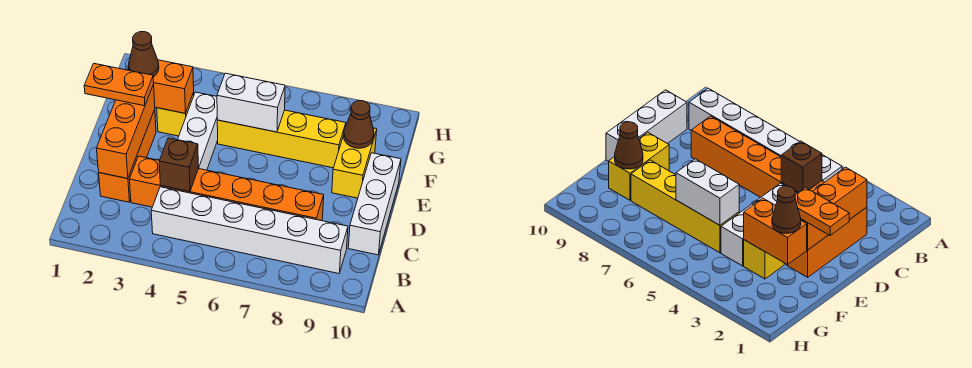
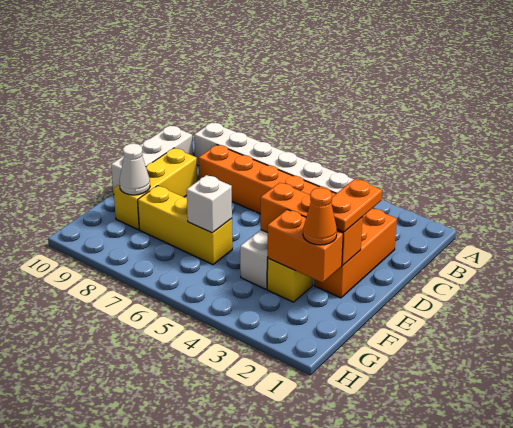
orange 1x3 brick [96,84,155,179] -> orange 1x3 brick turned to [261,183,363,266]
brown 1x1 brick [159,138,198,192] -> none
orange 1x2 plate [84,64,154,106] -> orange 1x2 plate turned to [331,179,382,232]
yellow 1x2 brick [332,128,377,198] -> yellow 1x3 brick [114,148,197,230]
brown 1x1 cone [128,32,159,77] -> orange 1x1 cone [303,188,337,245]
yellow 1x4 brick [217,110,346,168] -> yellow 1x3 brick [138,186,232,265]
white 1x2 brick [217,73,285,132] -> white 1x1 brick [187,175,232,233]
brown 1x1 cone [344,101,374,148] -> white 1x1 cone [120,144,150,195]

